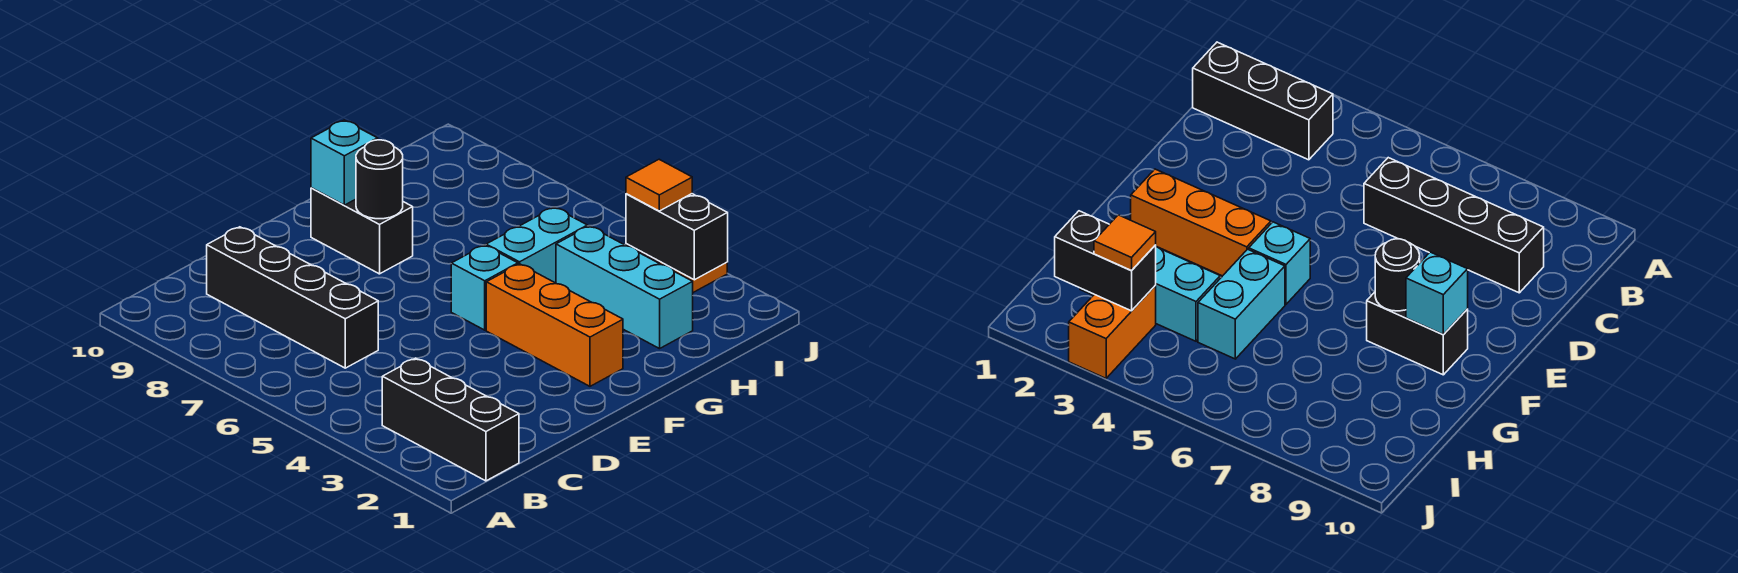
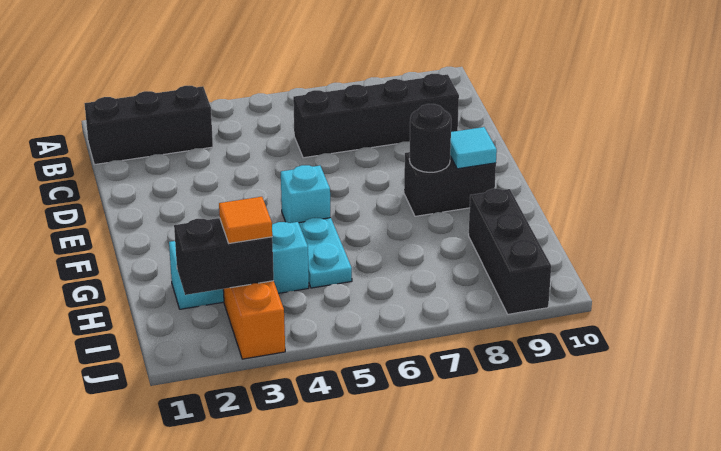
orange 1x3 brick [486,264,623,386] -> none
cyan 1x1 brick [311,120,378,205] -> cyan 1x1 tile [450,127,497,169]
cyan 1x2 brick [486,207,587,283] -> cyan 1x2 plate [299,218,352,288]
none -> black 1x3 brick [469,189,551,314]

